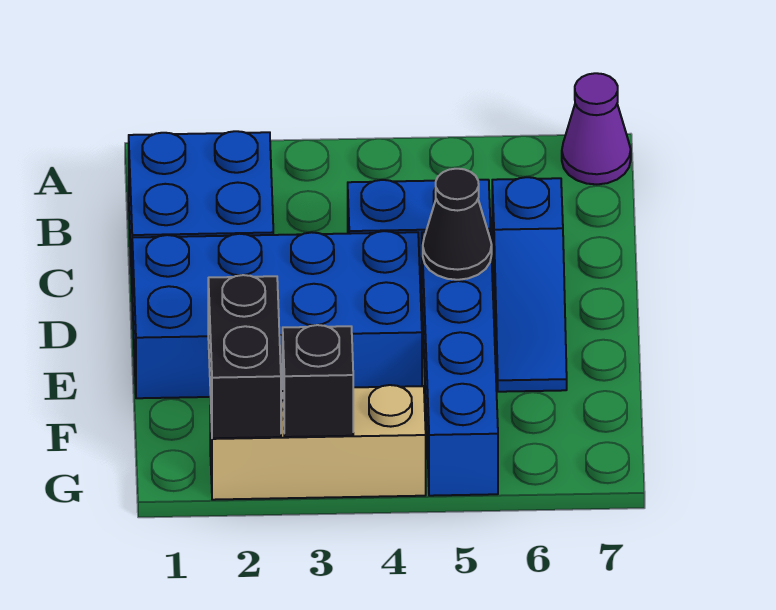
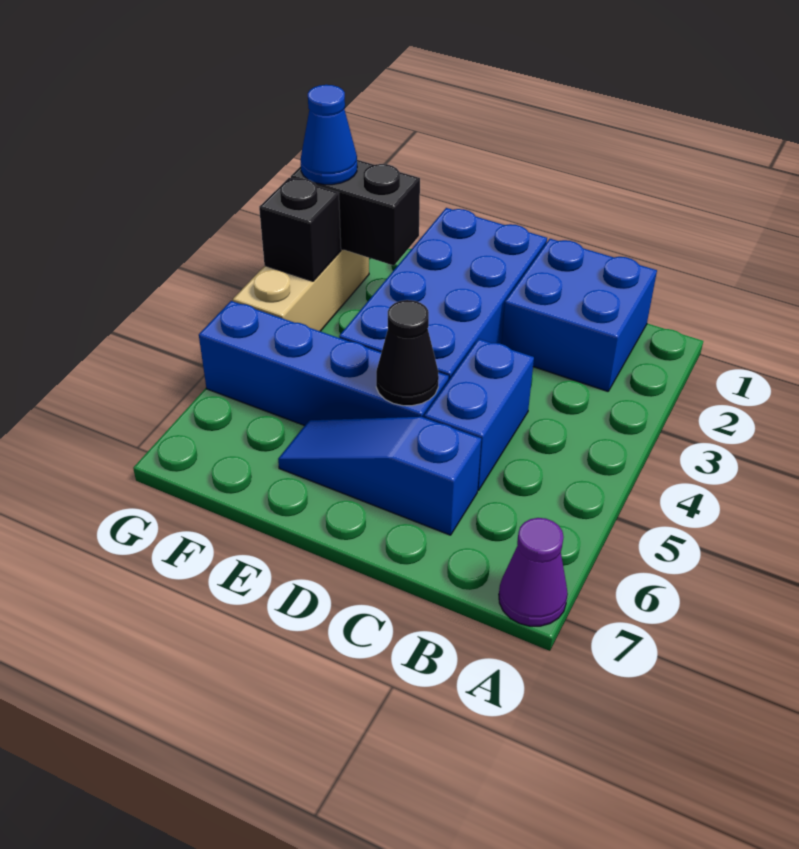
none -> blue 1x1 cone [301,85,357,185]

